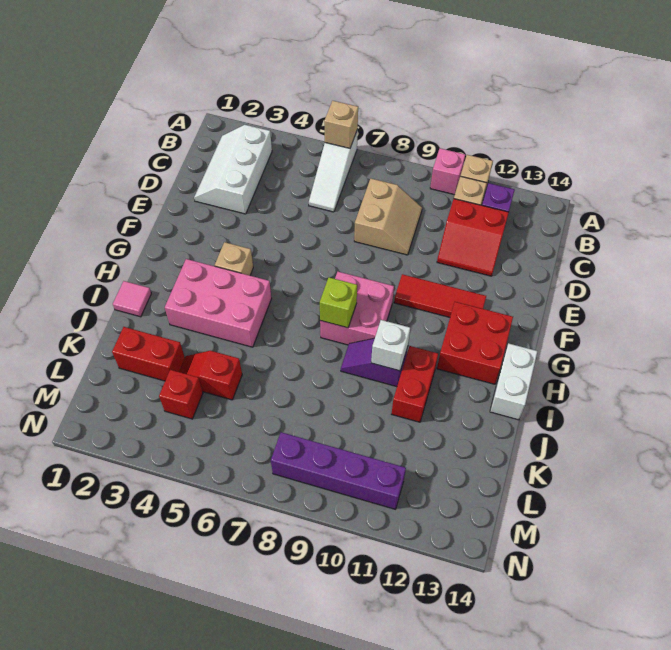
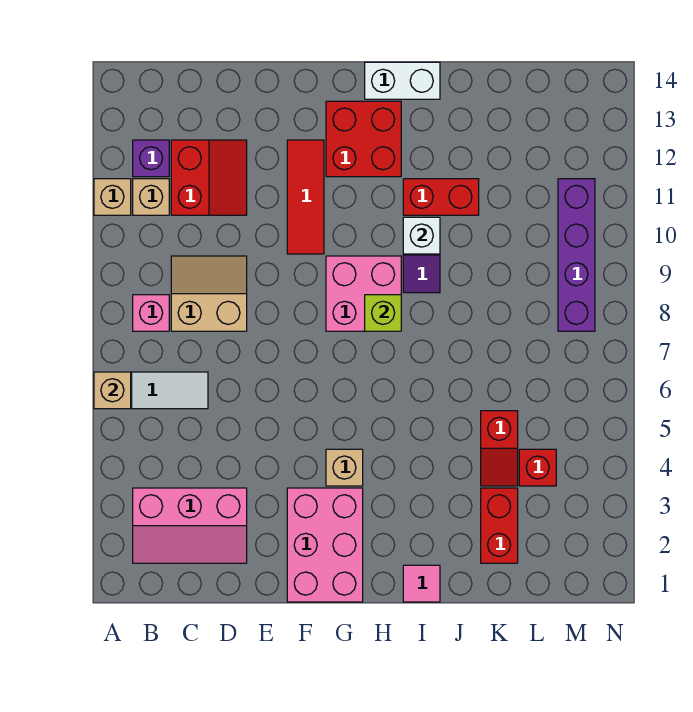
pink 1x1 brick [430,148,465,195] -> pink 1x1 brick moved to [133,295,169,331]
white 2x3 slope [194,125,272,214] -> pink 2x3 slope [133,488,247,563]
pink 2x3 brick [165,259,272,347] -> pink 2x3 brick moved to [287,488,363,602]

